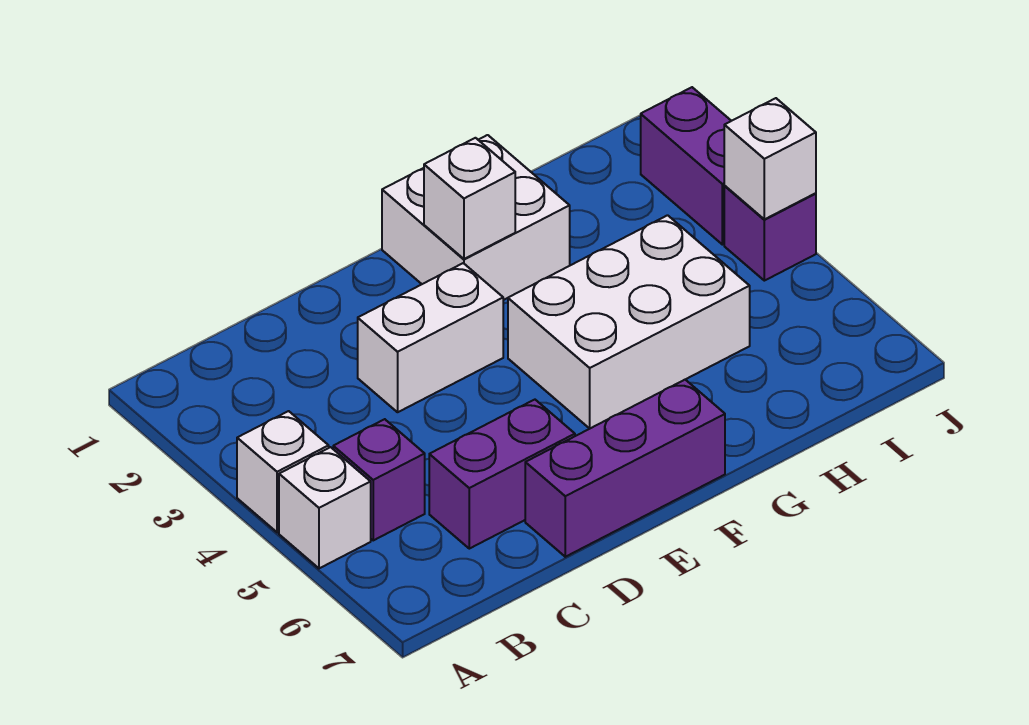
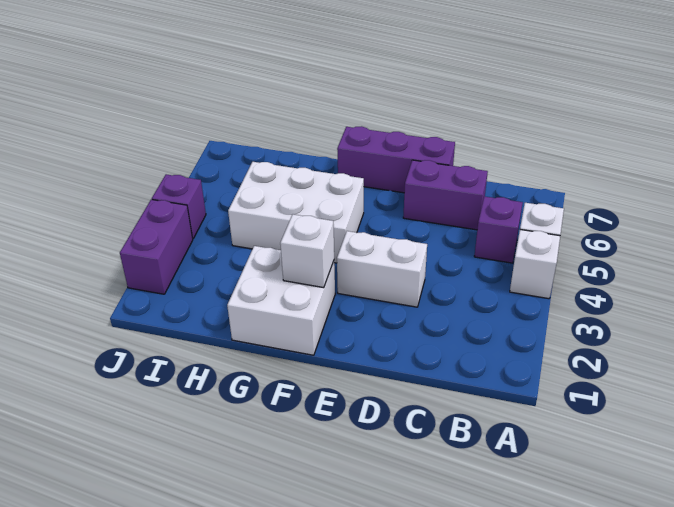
white 1x1 brick [724,98,816,219] -> none

